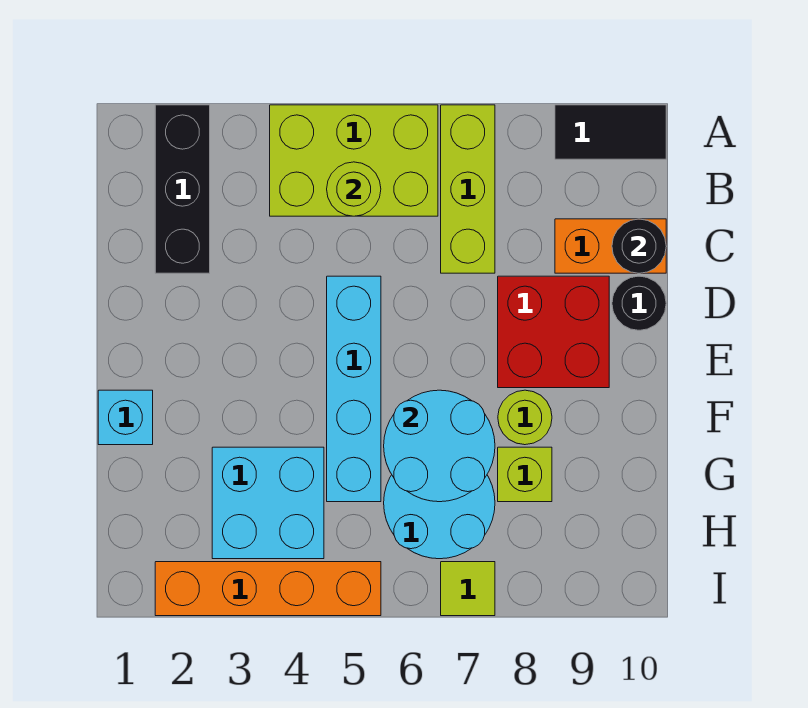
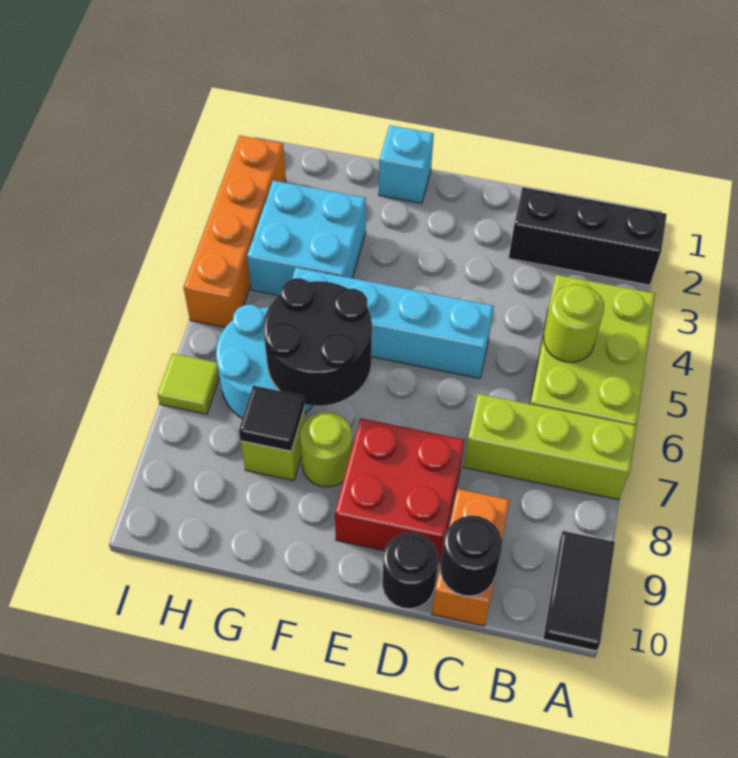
cyan 2x2 round brick [384,390,495,502] -> black 2x2 round brick [263,278,372,406]
none -> black 1x1 tile [239,386,305,451]

